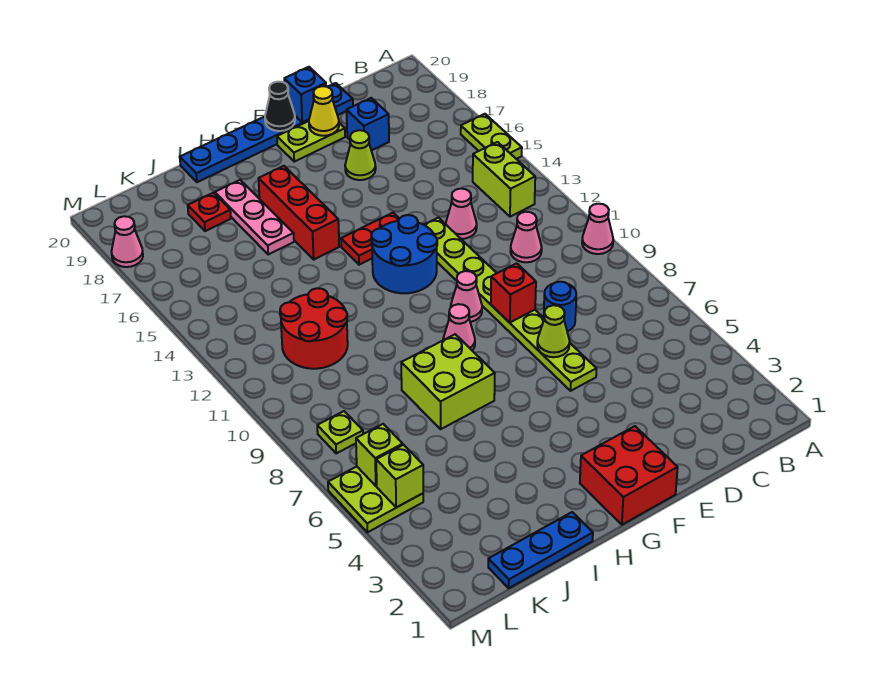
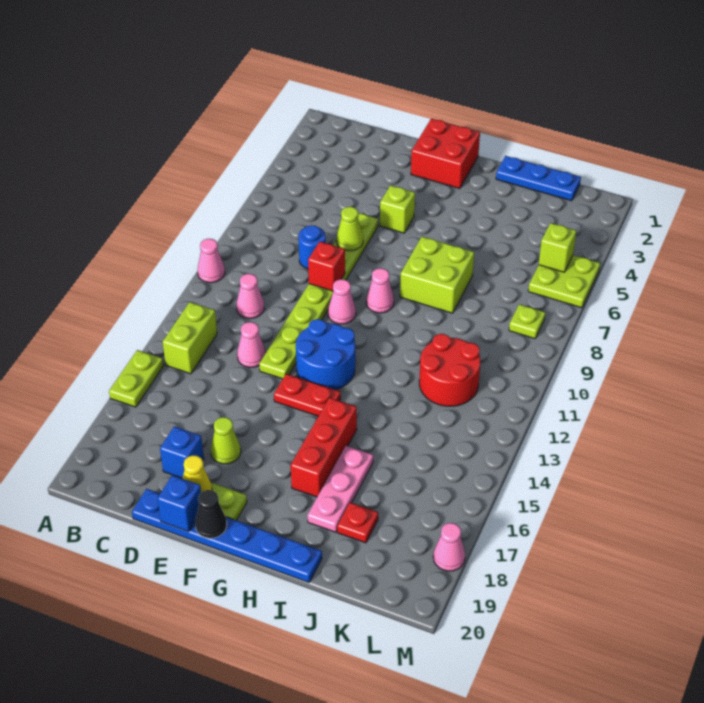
lime 1x1 brick [356,424,403,486] -> lime 1x1 brick moved to [380,185,415,233]

